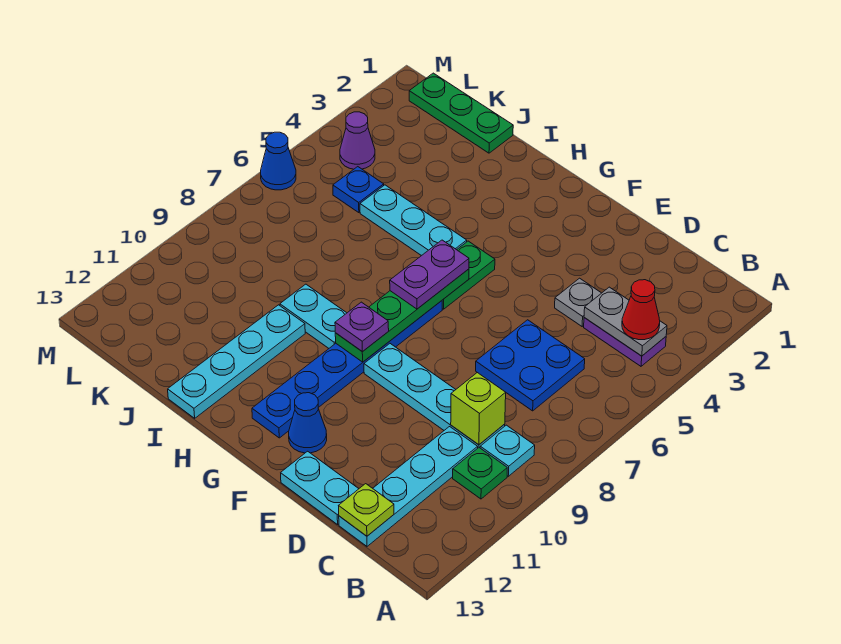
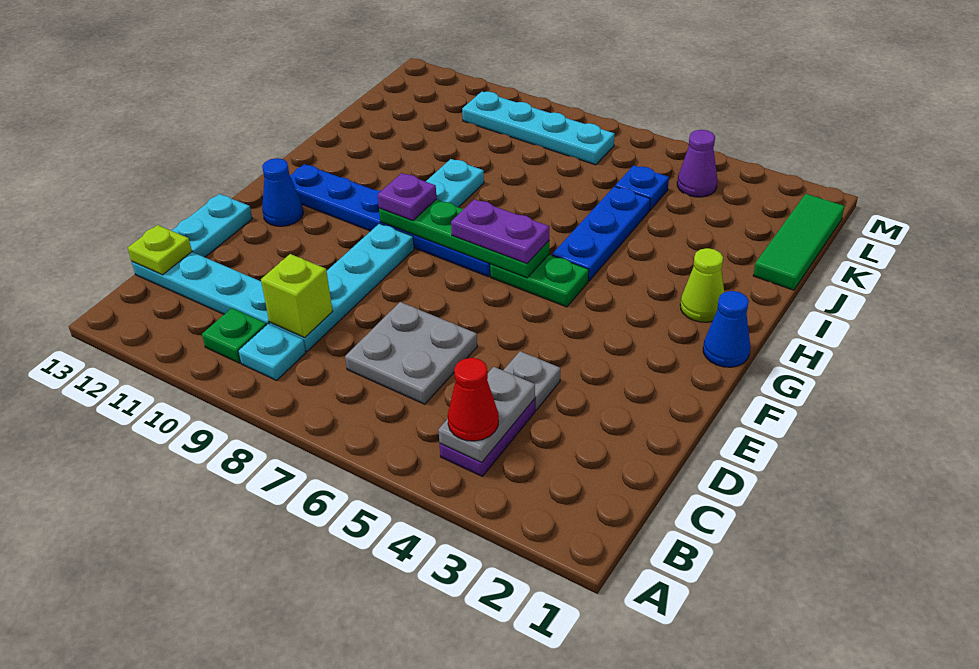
blue 2x2 plate [476,320,585,411] -> grey 2x2 plate [345,302,477,404]
none -> lime 1x1 cone [680,248,724,322]
cyan 1x3 plate [360,185,467,256] -> blue 1x3 plate [552,186,650,281]
cyan 1x4 plate [168,305,305,418] -> cyan 1x4 plate moved to [462,92,614,165]
green 1x3 plate [409,73,513,153] -> green 1x3 tile [753,194,845,290]
blue 1x1 cone [261,132,296,190] -> blue 1x1 cone moved to [703,291,750,367]

